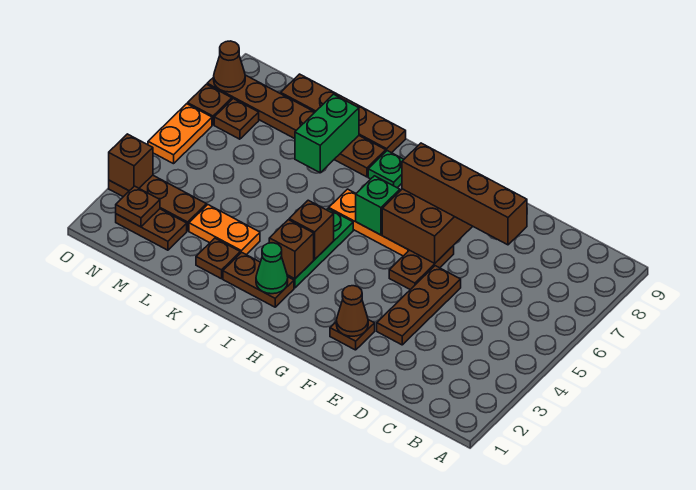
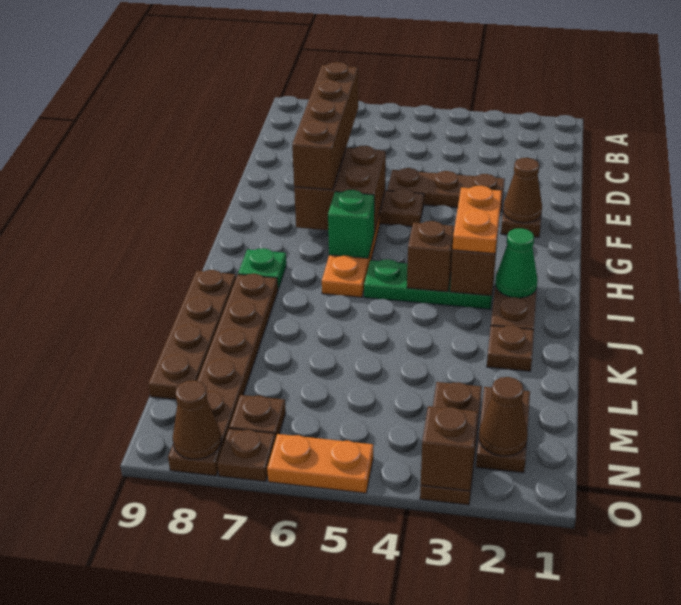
orange 1x2 plate [189,205,260,255] -> orange 1x2 plate moved to [453,186,502,254]
green 1x2 brick [295,94,359,173] -> none
brown 1x1 plate [116,186,160,227] -> brown 1x1 cone [479,377,528,456]

